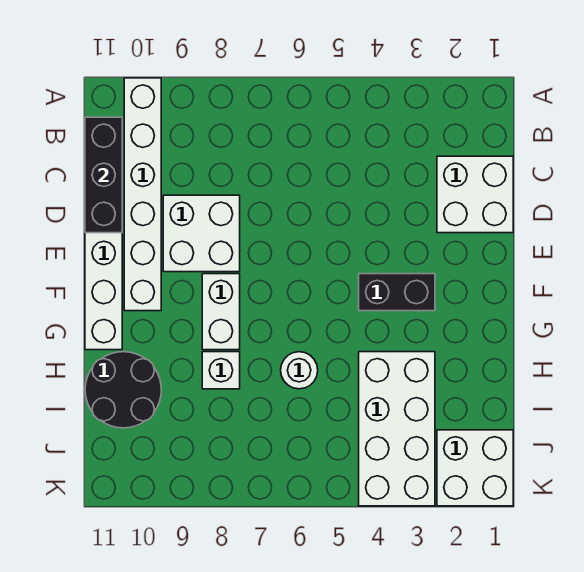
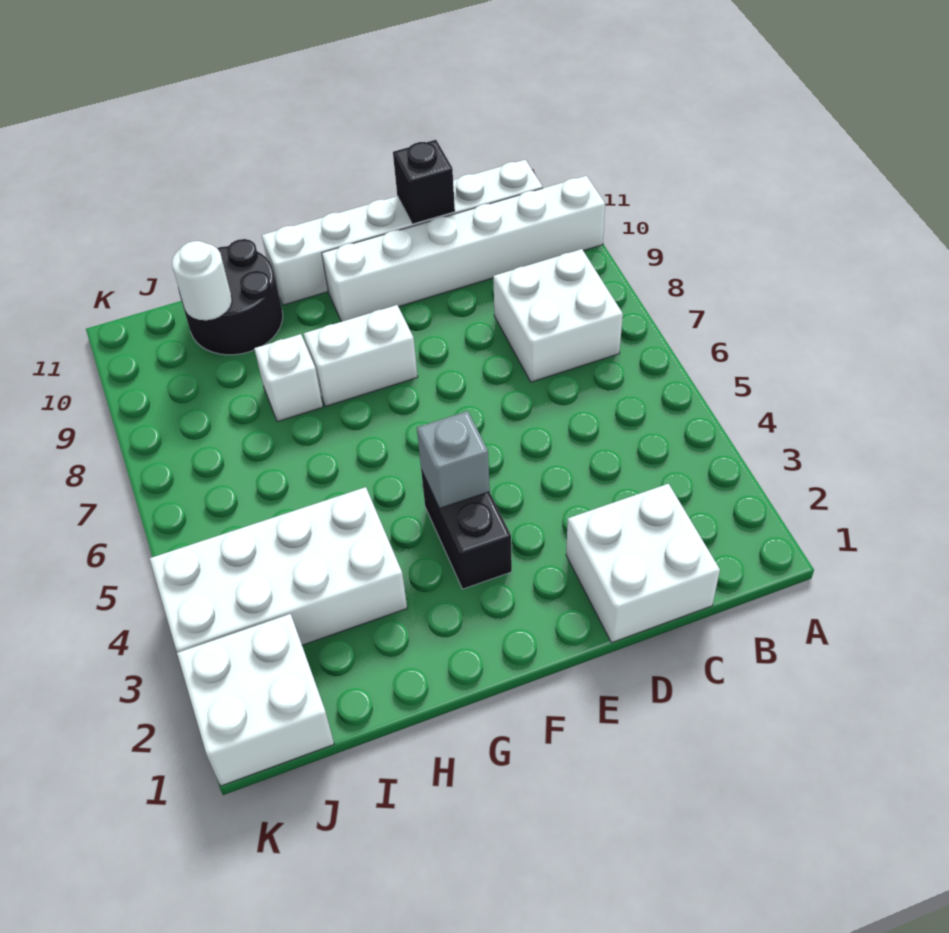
black 1x3 brick [85,117,122,233] -> black 1x1 brick [393,140,455,224]
white 2x2 brick [163,195,240,272] -> white 2x2 brick moved to [493,249,623,382]
none -> grey 1x1 brick [417,411,490,508]
white 1x1 round brick [281,352,318,389] -> white 1x1 round brick moved to [172,241,232,320]

